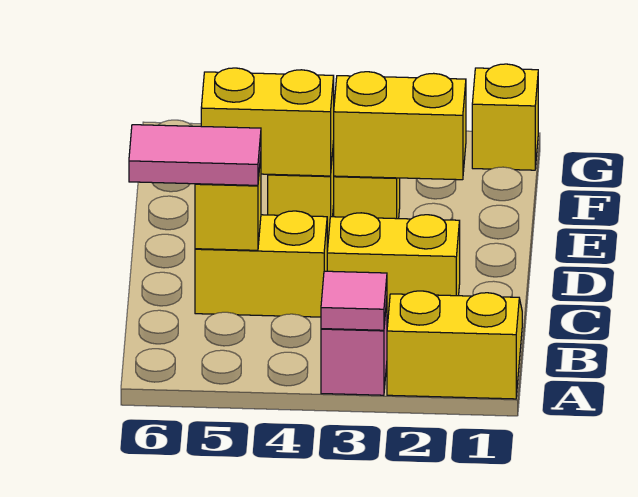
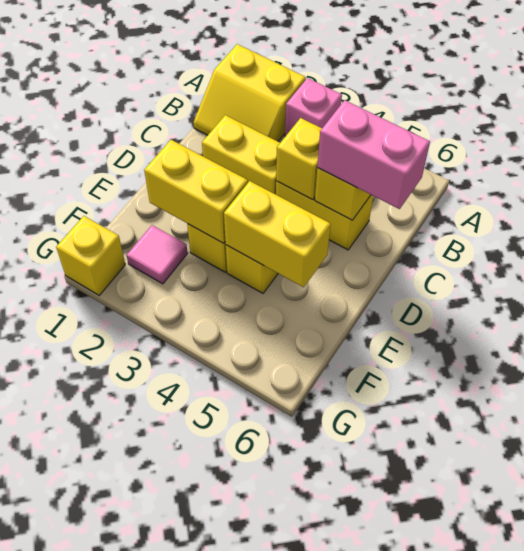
pink 1x1 tile [321,271,387,330] -> pink 1x1 tile moved to [127,225,188,284]
none -> yellow 1x1 brick [276,118,322,200]
pink 1x2 tile [129,125,261,185] -> pink 1x2 brick [317,100,430,209]

